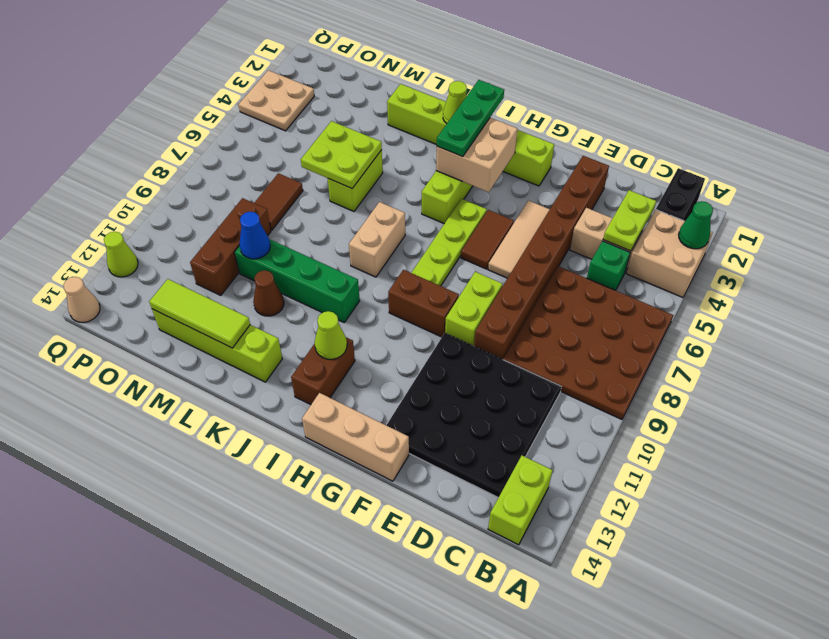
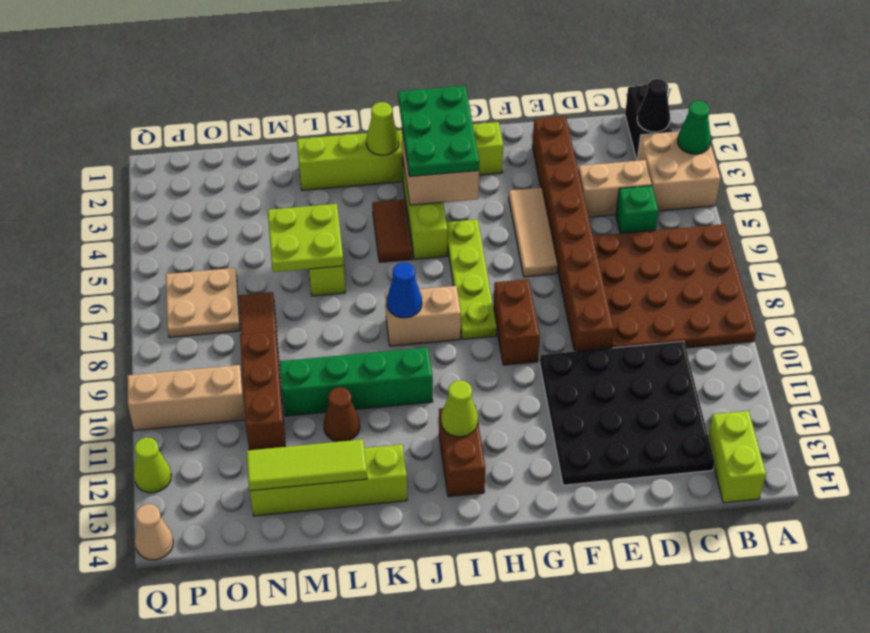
none -> black 1x1 cone [637,79,670,132]
lime 1x2 plate [603,190,656,251] -> none
lime 1x2 brick [445,272,502,346] -> none
tan 1x3 brick [302,393,409,481] -> tan 1x3 brick moved to [127,365,245,431]
brown 1x2 tile [461,210,514,269] -> brown 1x2 tile moved to [372,200,412,262]
brown 1x2 brick [388,270,459,337] -> brown 1x2 brick turned to [493,279,540,365]
green 1x3 plate [437,80,504,157] -> green 2x3 plate [398,86,479,177]
tan 1x2 brick [349,202,405,277] -> tan 1x2 brick turned to [385,286,461,346]
blue 1x1 cone [239,212,270,259] -> blue 1x1 cone moved to [387,262,422,318]
tan 2x2 plate [239,70,314,131] -> tan 2x2 plate moved to [166,268,240,337]

